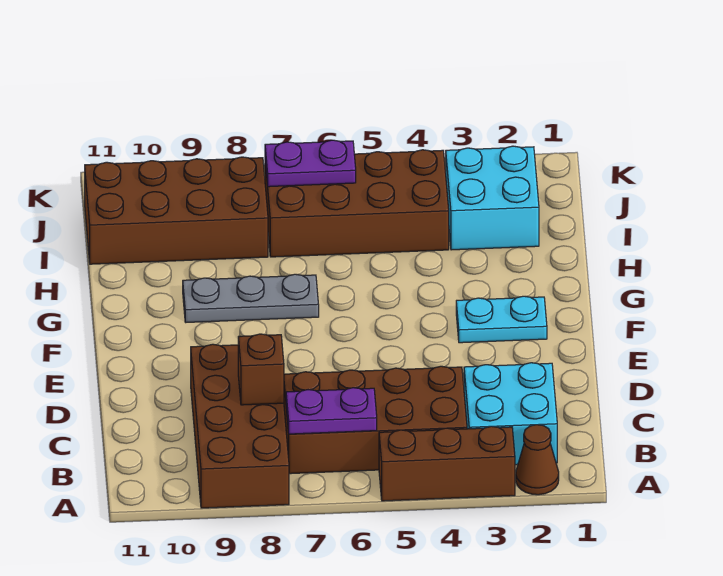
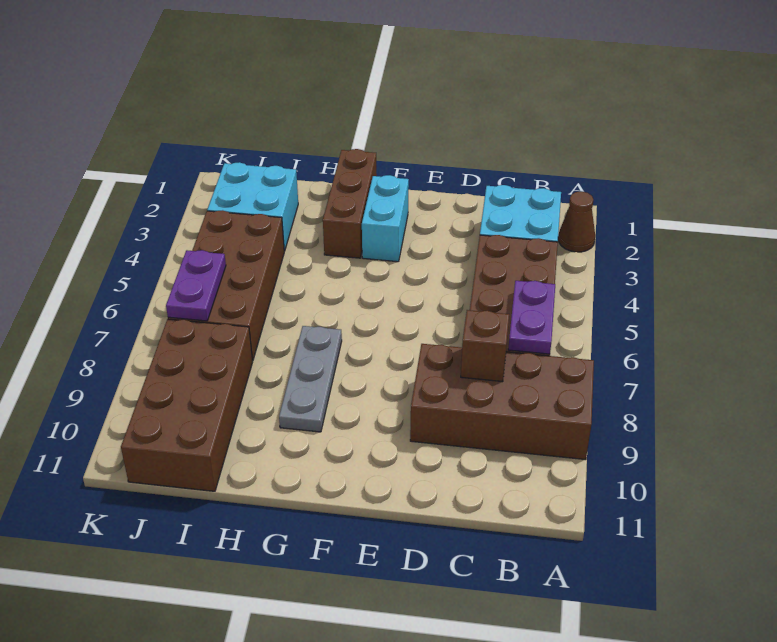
brown 1x3 brick [379,426,515,501] -> brown 1x3 brick moved to [323,149,377,258]
cyan 1x2 plate [456,296,547,343] -> cyan 1x2 brick [362,175,409,262]

